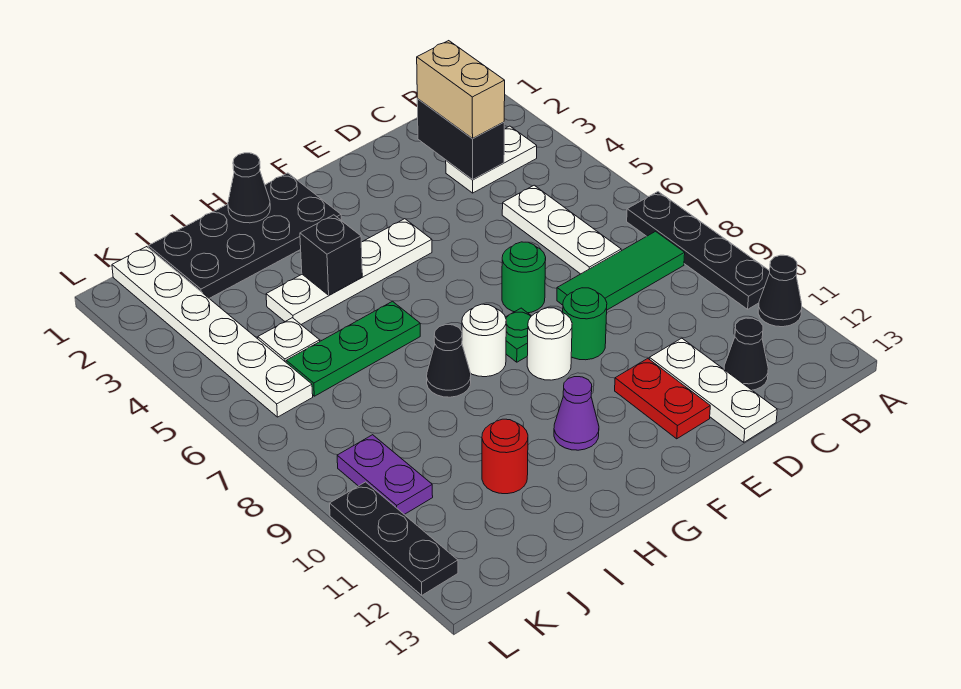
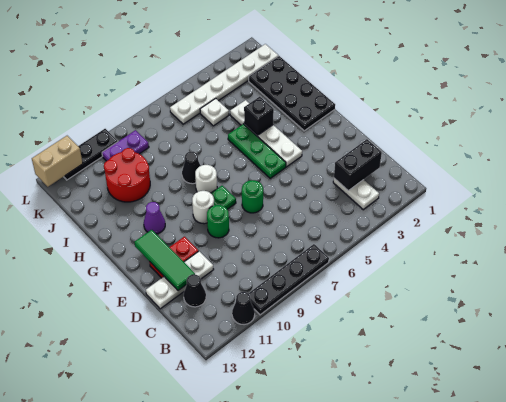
green 1x3 tile [557,231,685,310] -> green 1x3 tile moved to [135,230,195,291]
tan 1x2 brick [417,41,505,138] -> tan 1x2 brick moved to [32,136,83,187]
white 1x3 plate [502,185,621,274] -> none
black 1x1 cone [228,153,270,223] -> none
green 1x3 plate [286,301,420,396] -> green 1x3 plate moved to [228,124,286,178]
red 1x1 round brick [482,419,528,494] -> red 2x2 round brick [104,148,150,202]

